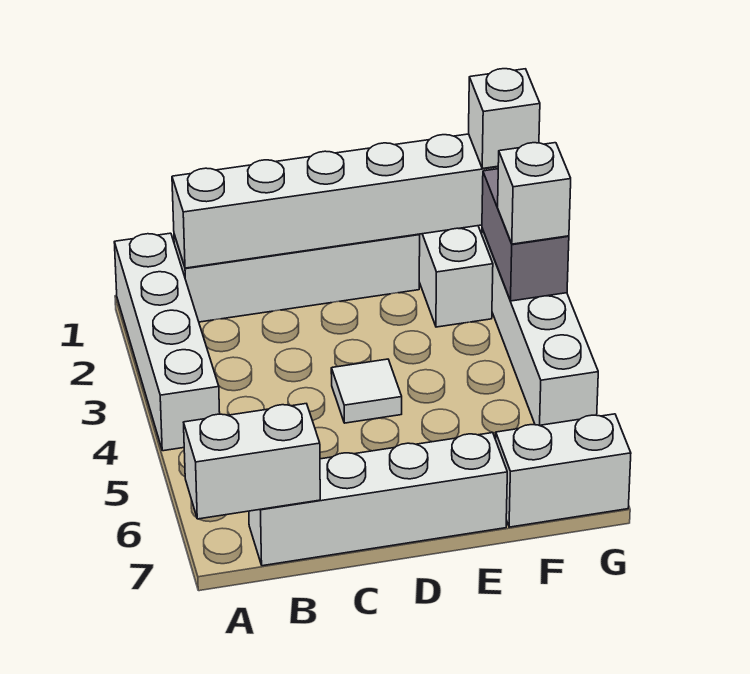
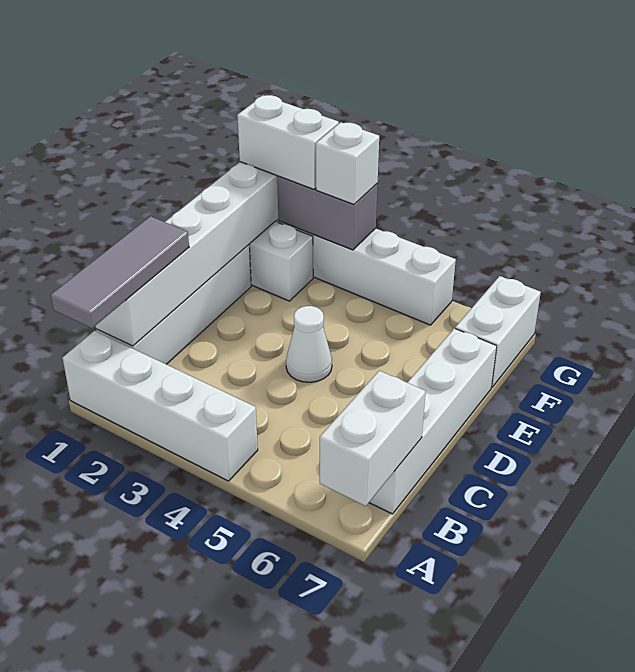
none -> grey 1x3 tile [51,216,189,328]
white 1x1 tile [331,359,402,423] -> white 1x1 cone [286,306,332,382]
white 1x1 brick [469,69,540,169] -> white 1x2 brick [237,95,339,189]

